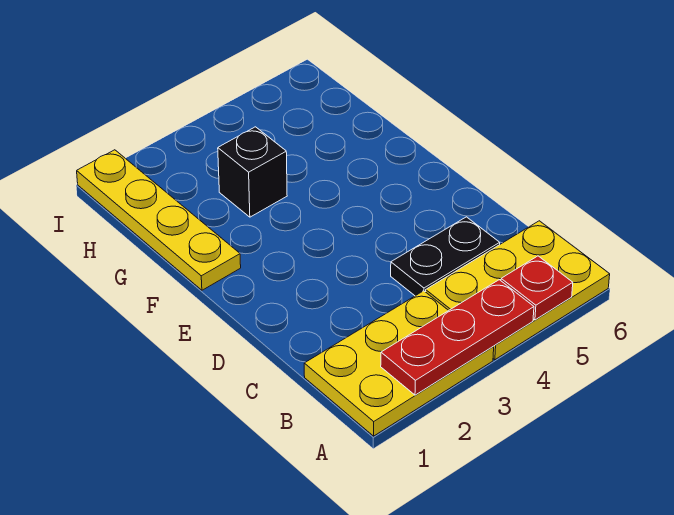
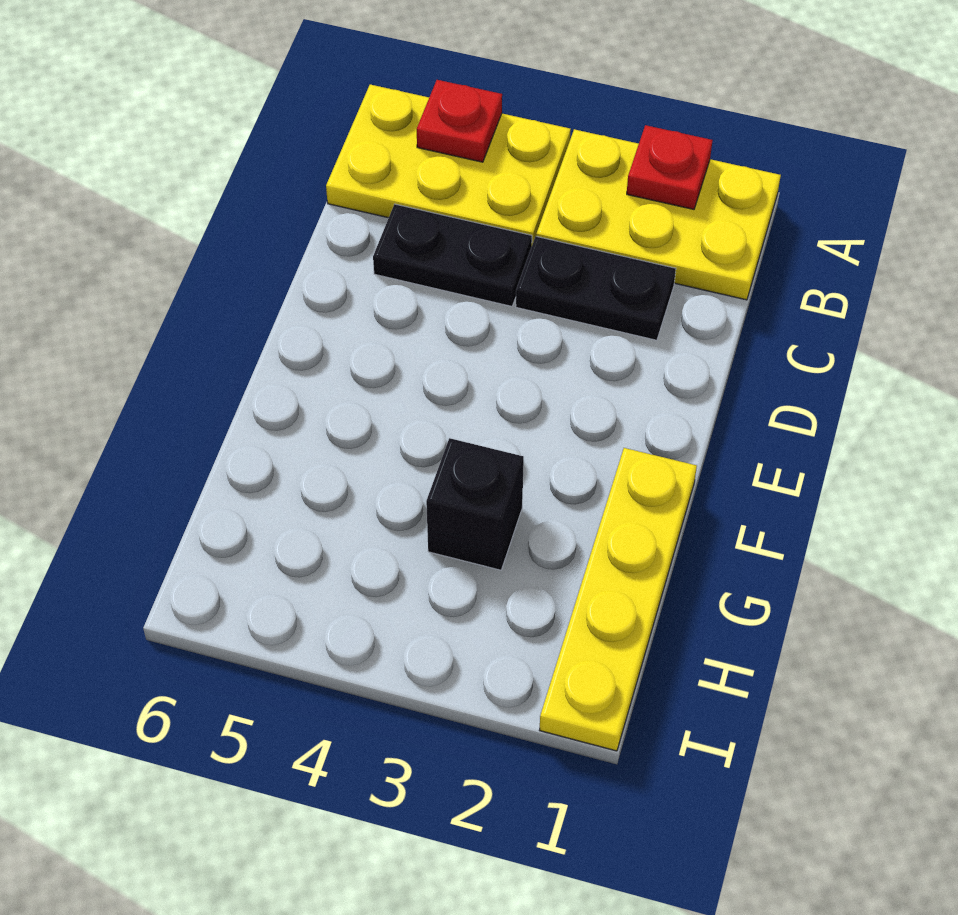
red 1x3 plate [381,280,534,395] -> red 1x1 plate [627,125,712,209]
none -> black 1x2 plate [516,236,676,340]

